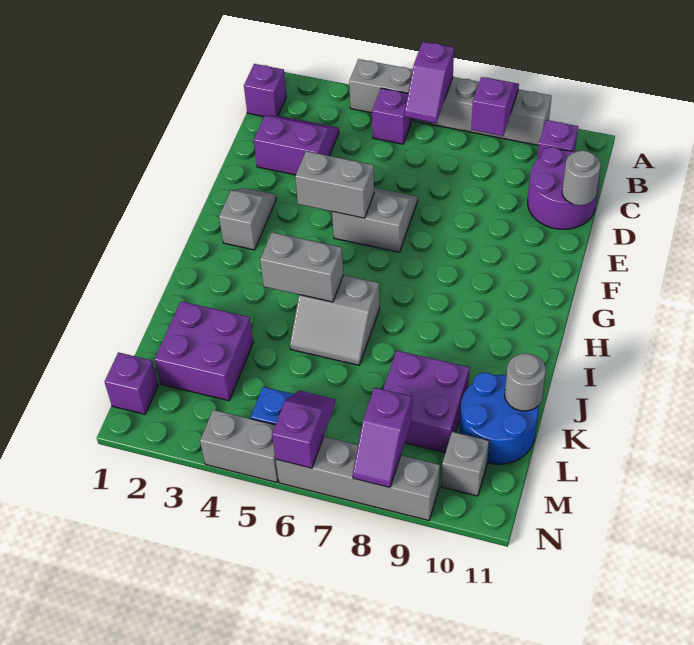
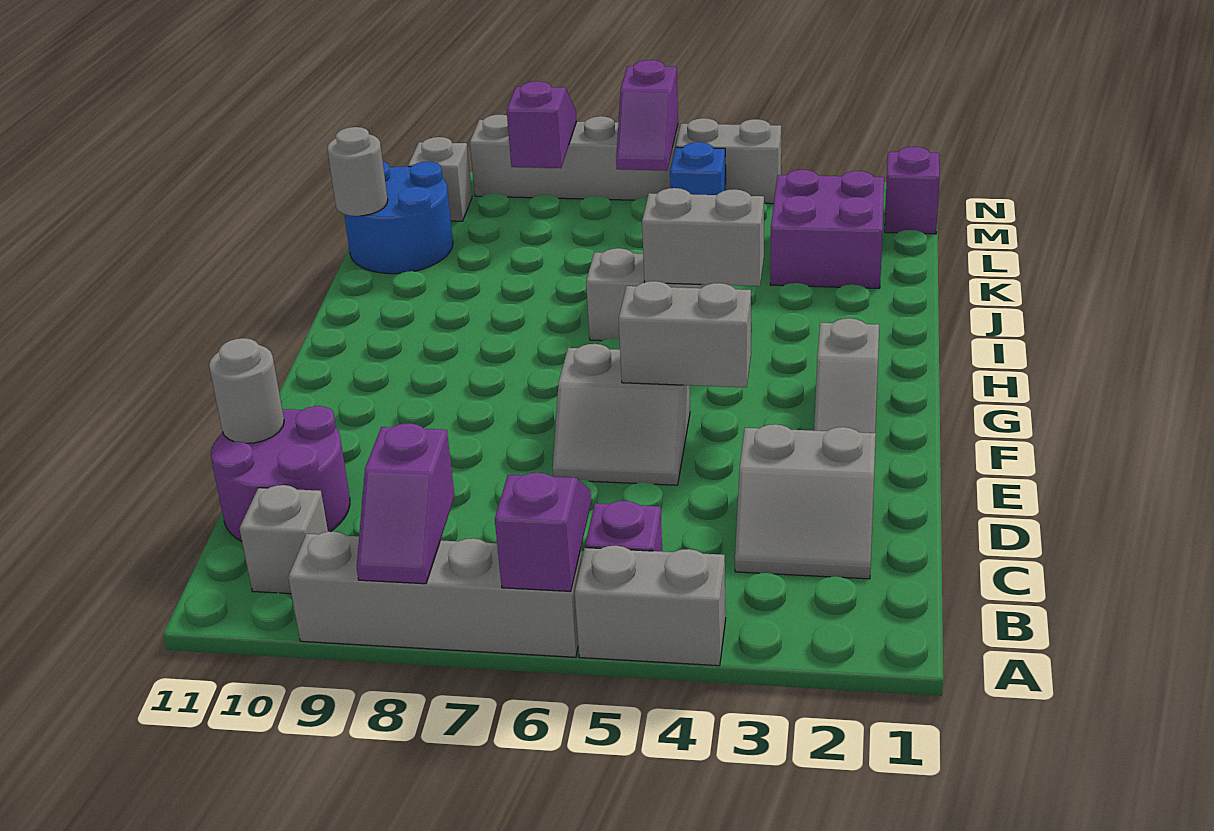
purple 1x1 brick [244,64,286,116] -> none
purple 1x1 brick [537,120,578,159] -> grey 1x1 brick [240,485,328,594]
purple 2x2 slope [254,116,339,175] -> grey 2x2 slope [735,424,876,579]
purple 2x2 brick [383,351,469,453] -> none

